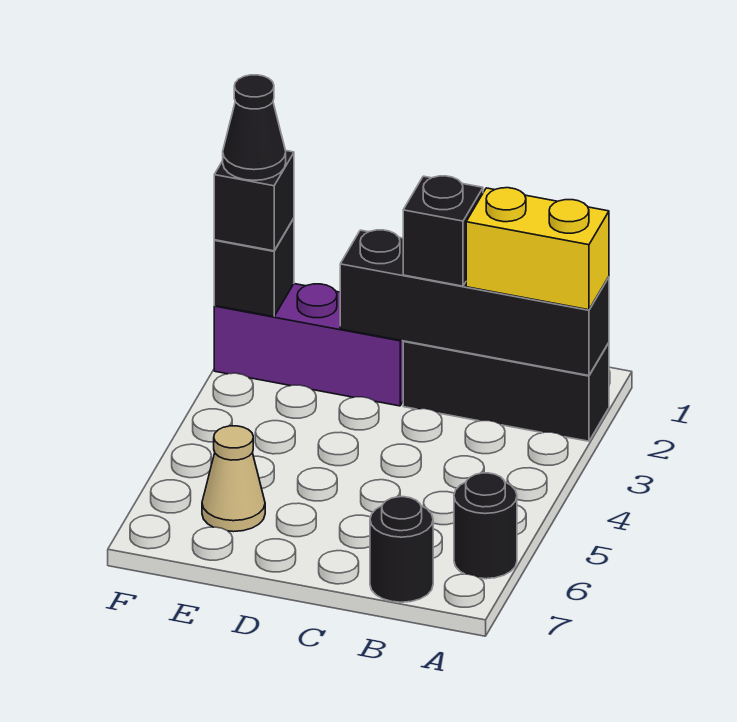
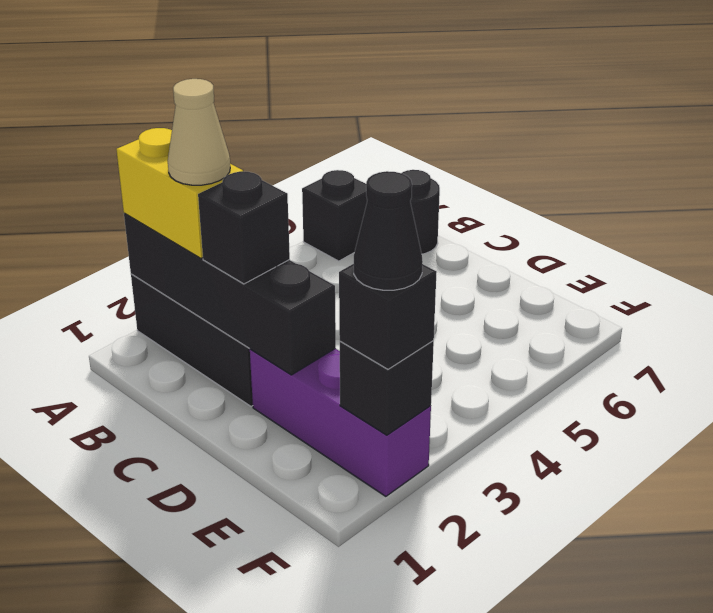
black 1x1 round brick [454,473,517,579] -> black 1x1 brick [302,170,367,261]
tan 1x1 cone [202,426,265,532] -> tan 1x1 cone moved to [168,79,230,185]

